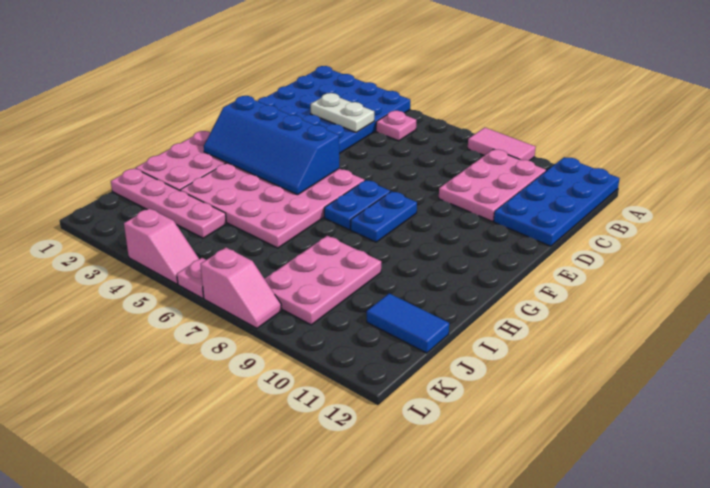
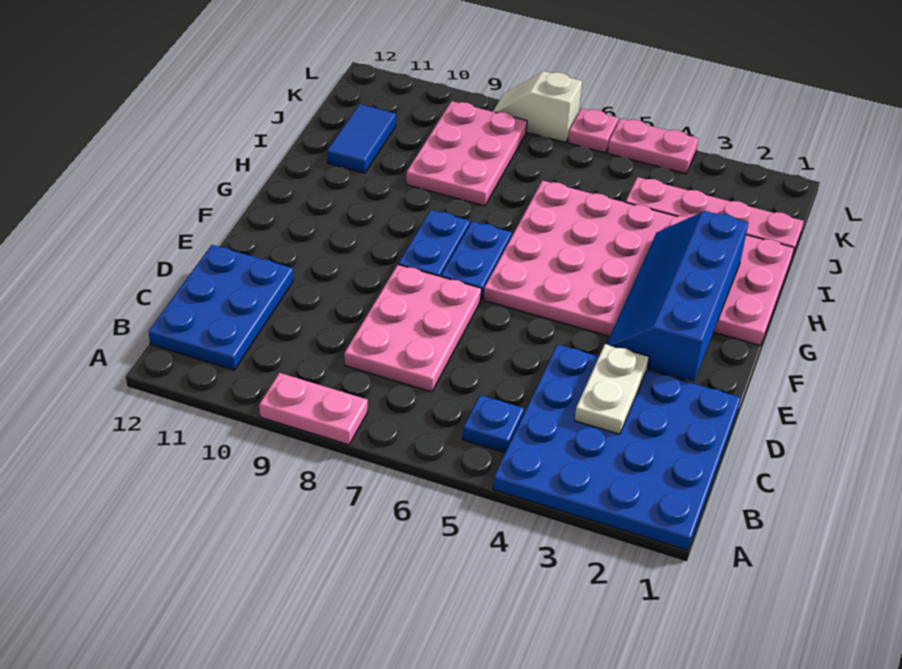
pink 1x2 tile [468,127,536,161] -> pink 1x2 plate [259,373,368,445]
blue 2x4 plate [494,157,620,246] -> blue 2x3 plate [149,245,293,370]
pink 1x1 plate [376,111,416,141] -> blue 1x1 plate [463,395,524,453]
pink 2x3 plate [439,149,546,221] -> pink 2x3 plate moved to [344,265,481,392]
white 1x2 plate [311,93,374,132] -> white 1x2 plate turned to [574,344,649,434]
blue 2x4 slope [204,96,339,195] -> blue 2x4 slope turned to [607,211,749,382]
blue 1x2 tile [367,293,449,353] -> blue 1x2 tile turned to [327,104,396,173]
pink 1x2 slope [124,208,199,284] -> pink 1x2 plate [608,118,699,174]
pink 1x2 slope [201,248,282,328] -> white 1x2 slope [493,71,582,143]

